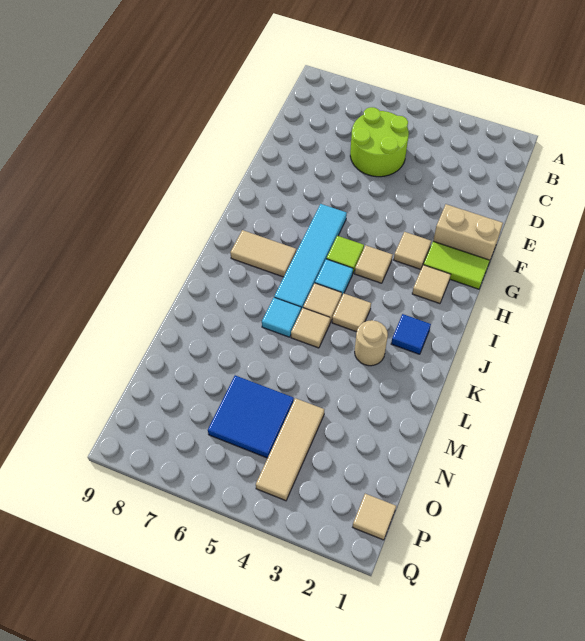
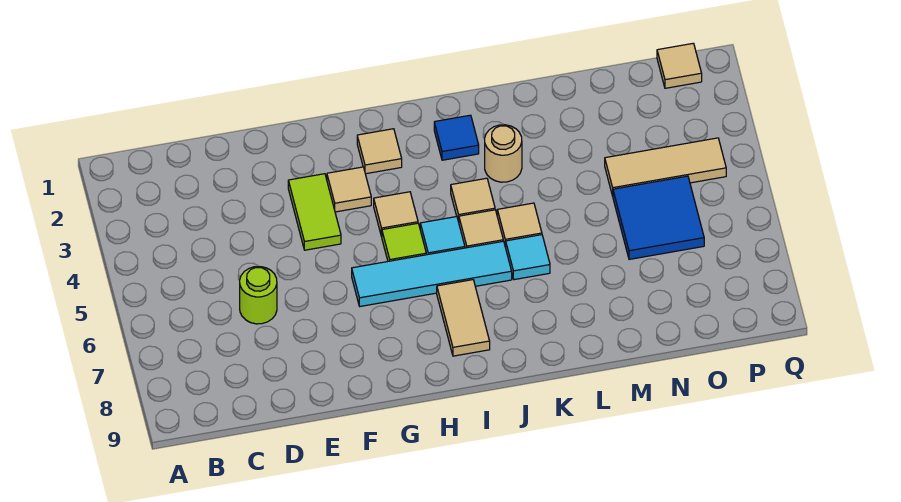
lime 2x2 round brick [350,107,409,177] -> lime 1x1 round brick [240,267,277,324]
tan 1x2 brick [433,204,503,262] -> none
lime 1x2 tile [423,241,490,289] -> lime 1x2 tile moved to [288,174,341,250]

